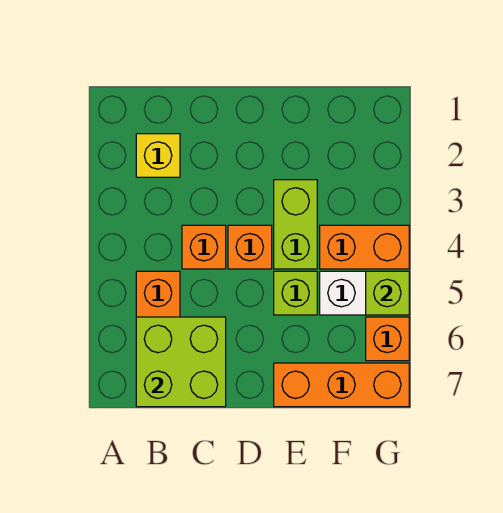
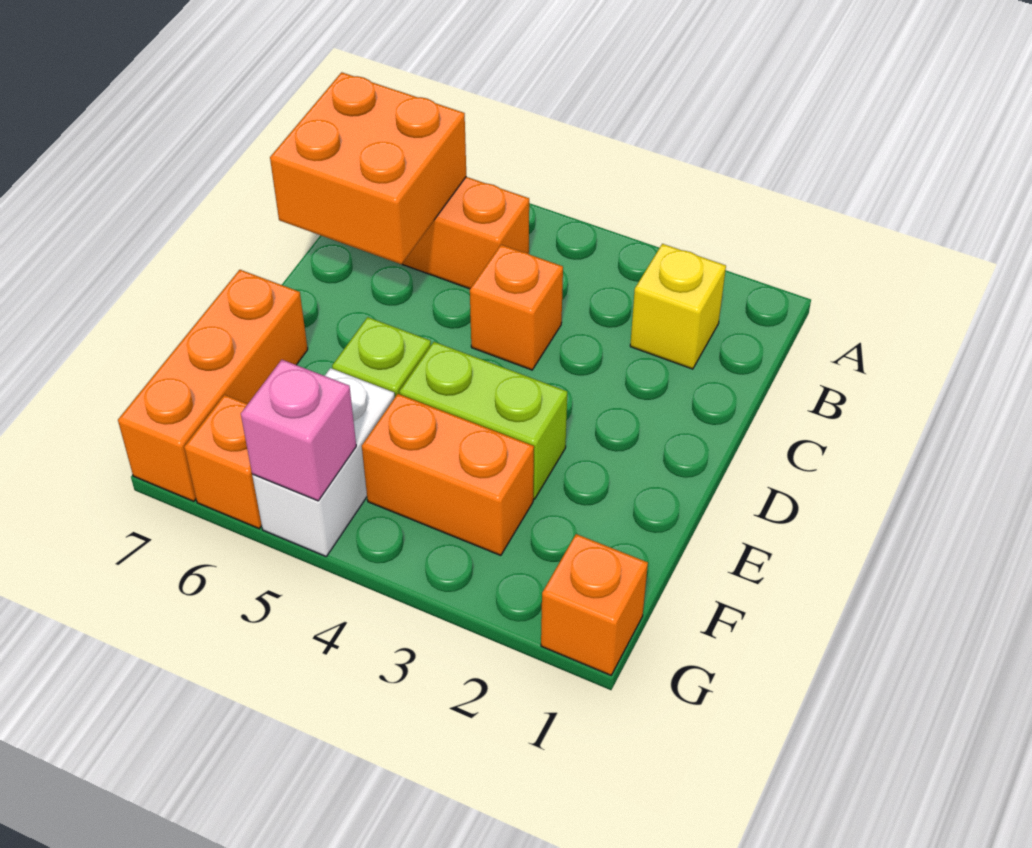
lime 2x2 brick [136,317,226,407] -> orange 2x2 brick [270,72,466,264]
orange 1x1 brick [228,225,272,269] -> orange 1x1 brick moved to [541,534,648,675]
orange 1x2 brick [320,225,409,269] -> orange 1x2 brick turned to [362,394,534,555]
lime 1x1 brick [366,271,409,315] -> pink 1x1 brick [241,360,356,501]

